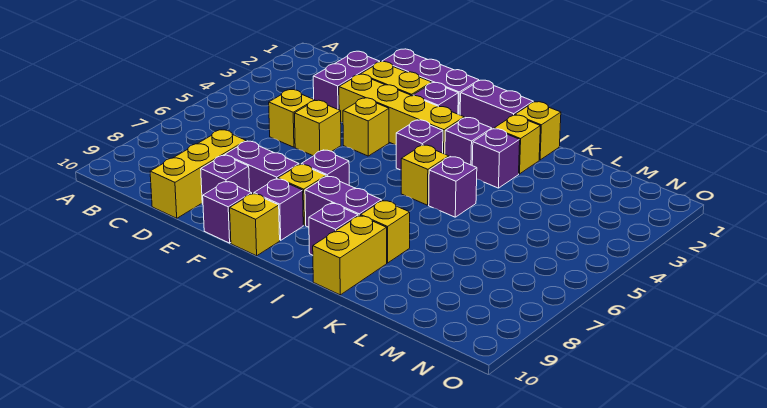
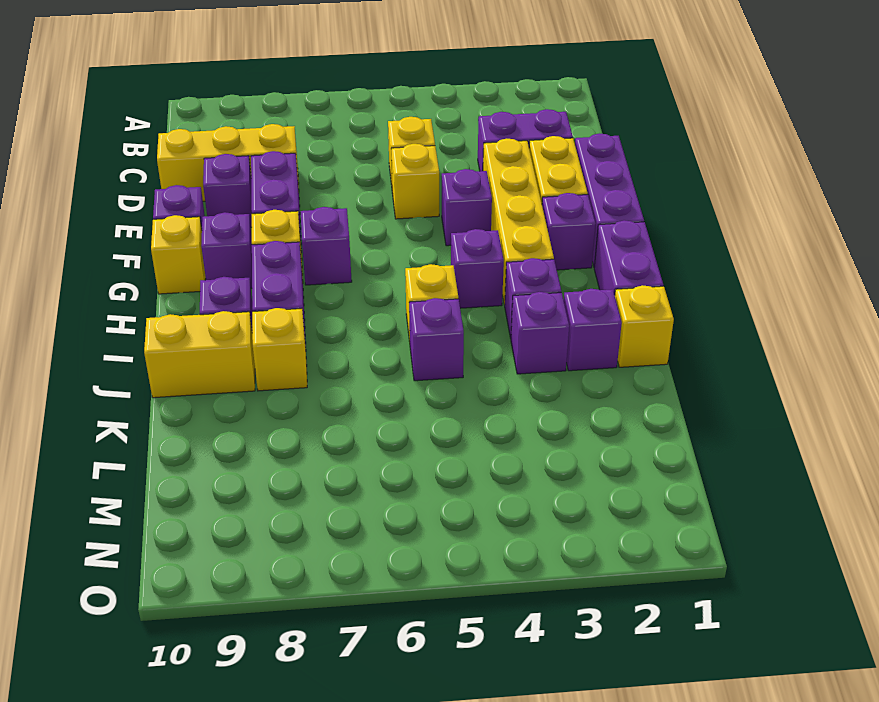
yellow 1x1 brick [343,98,389,156] -> purple 1x1 brick [442,169,492,246]
yellow 1x1 brick [494,115,540,174] -> purple 1x1 brick [564,289,622,371]

